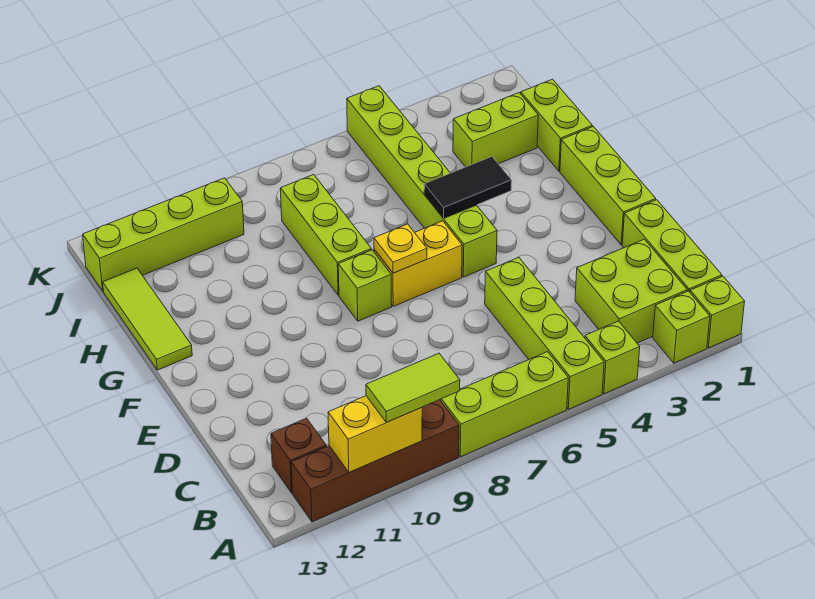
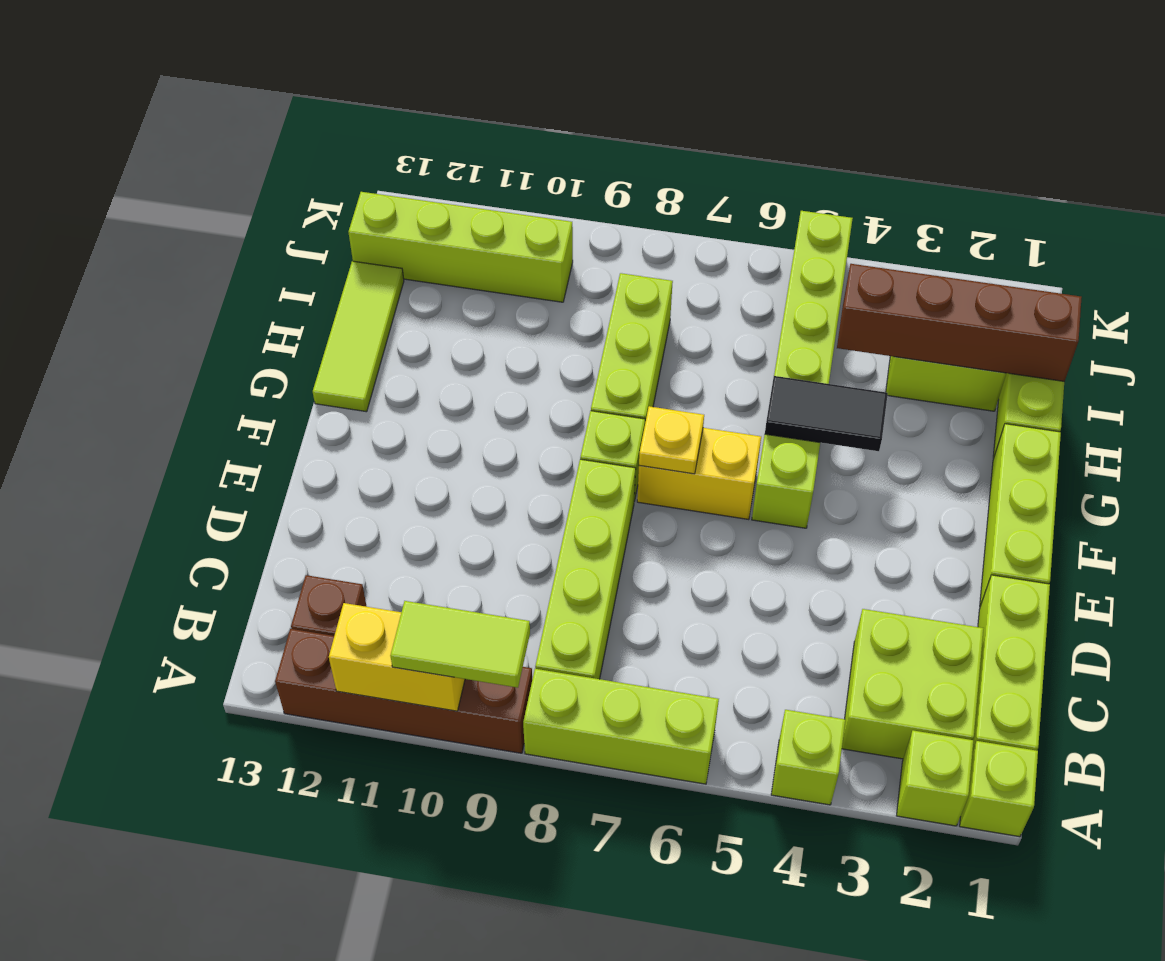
lime 1x4 brick [485,257,604,409] -> lime 1x4 brick moved to [535,459,636,679]
none -> brown 1x4 brick [837,264,1082,381]

